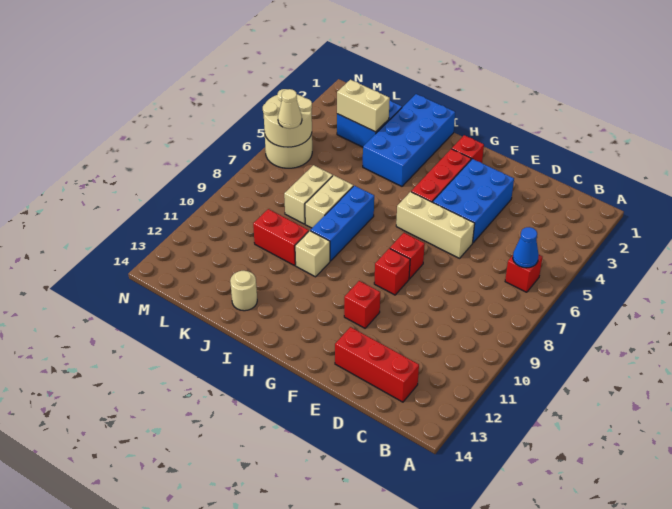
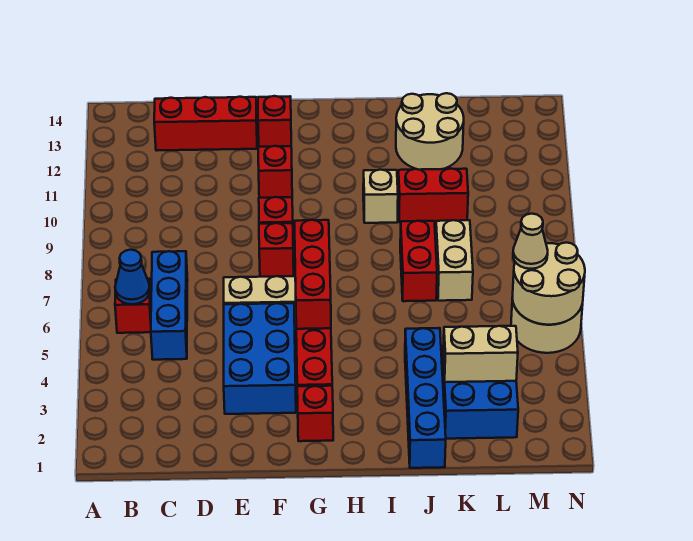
none -> red 1x1 brick [258,96,291,147]
none -> red 1x3 brick [295,220,331,329]
blue 2x4 brick [363,94,455,186] -> blue 1x4 brick [405,328,446,468]
blue 1x3 brick [310,186,374,261] -> blue 1x3 brick moved to [151,251,188,360]
tan 1x2 brick [305,175,353,228] -> red 1x2 brick [400,221,437,301]
tan 1x1 round brick [230,271,257,311] -> tan 2x2 round brick [396,93,464,170]

